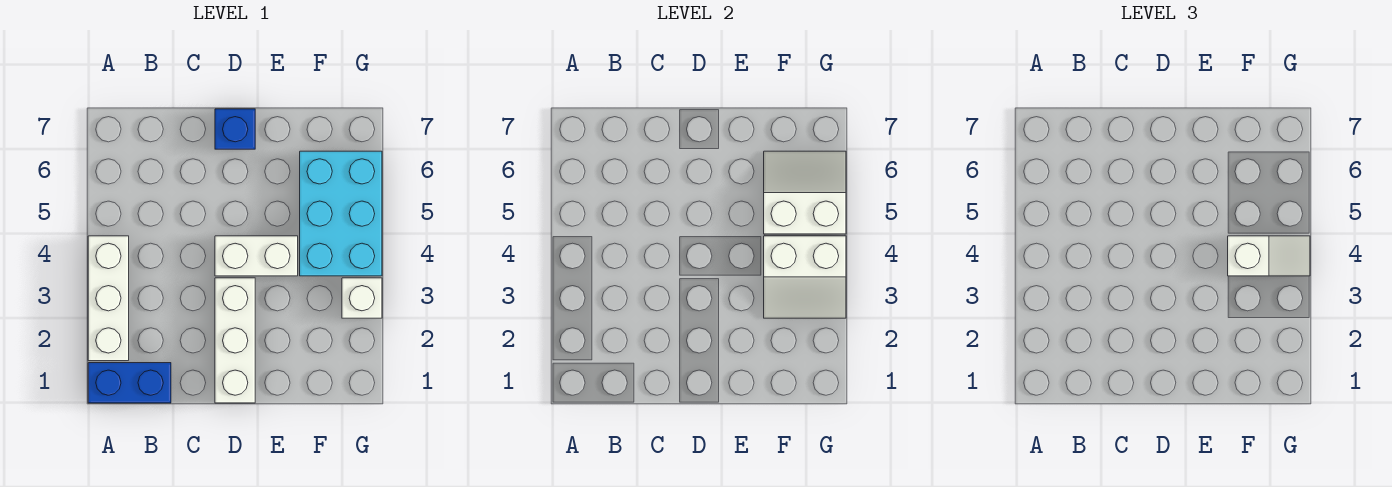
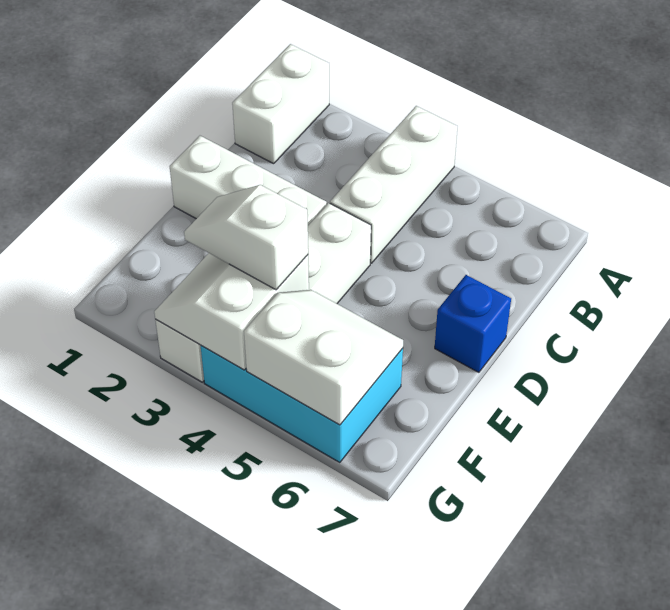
blue 1x2 brick [88,363,171,403] -> white 1x2 brick [232,44,329,164]
white 1x3 brick [88,236,129,361] -> white 1x3 brick turned to [330,106,458,263]
white 1x2 slope [1228,236,1310,276] -> white 1x2 slope turned to [184,185,308,290]
white 2x2 slope [764,151,846,234] -> white 2x2 slope turned to [244,290,403,425]

